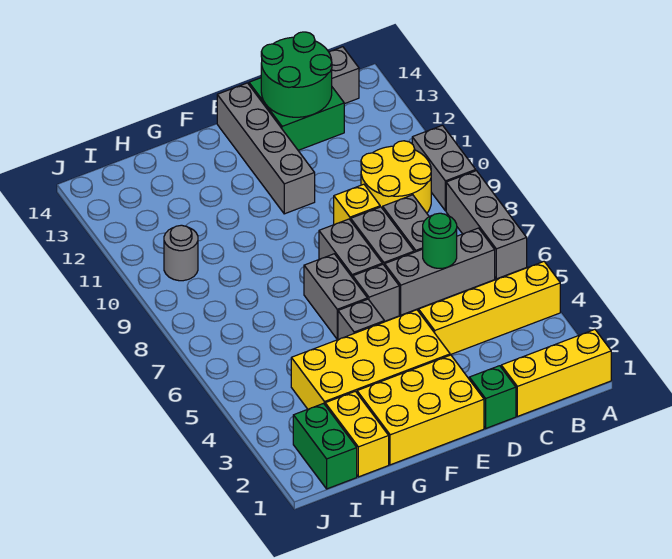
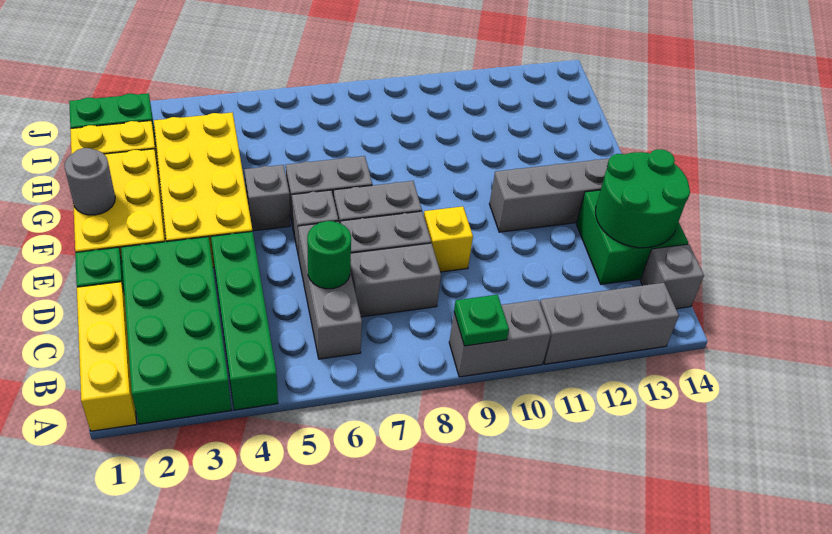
none -> green 2x4 brick [121,237,232,424]
yellow 1x4 brick [419,262,560,355] -> green 1x4 brick [211,231,278,410]
grey 1x3 brick [446,171,527,279] -> grey 1x3 brick moved to [540,283,679,364]
none -> green 1x1 plate [454,295,509,346]
yellow 2x2 round brick [361,141,431,213] -> none
grey 1x1 round brick [164,225,198,281] -> grey 1x1 round brick moved to [64,148,115,215]

